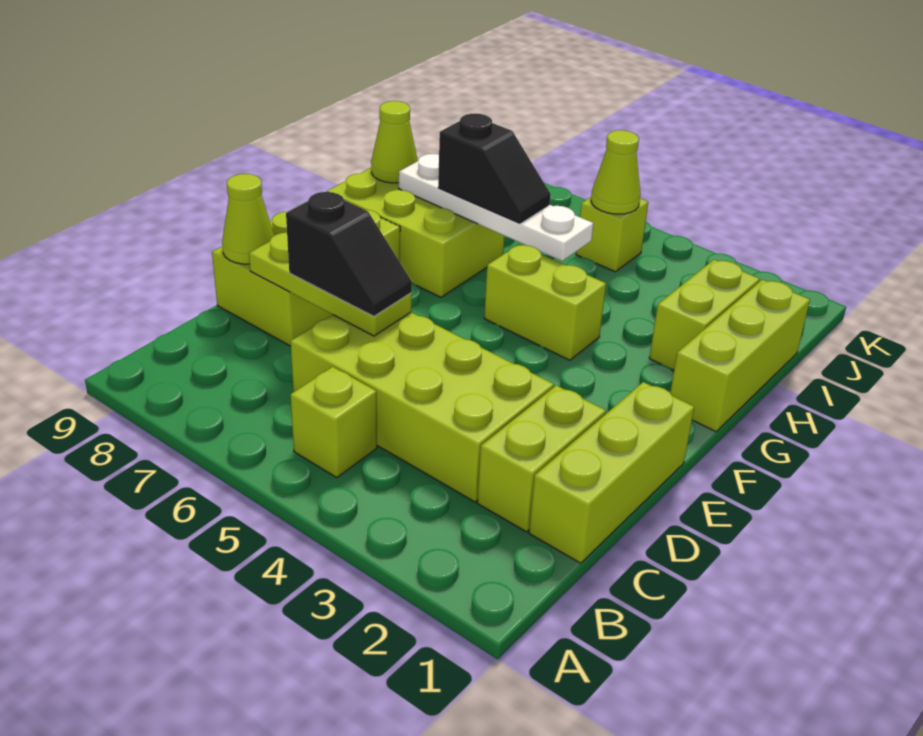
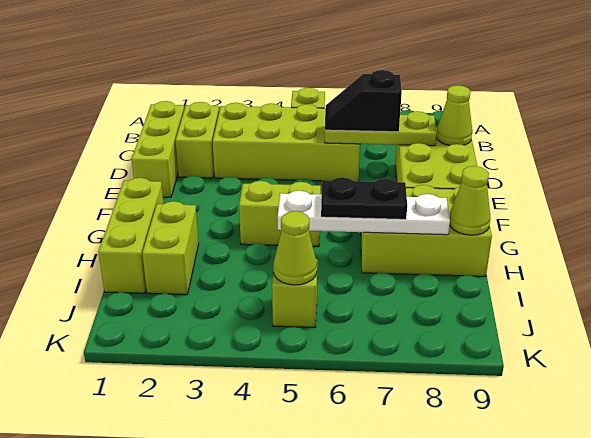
black 1x2 slope [438,113,551,223] -> black 1x2 plate [321,177,407,219]

